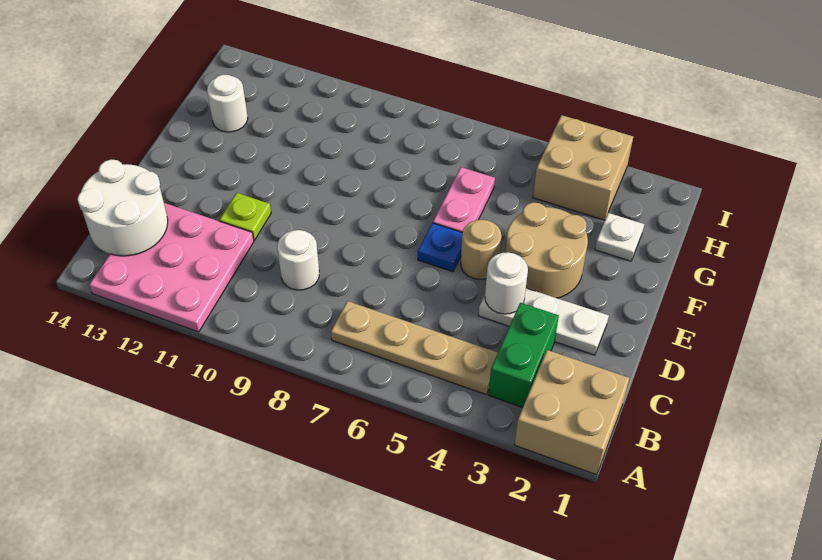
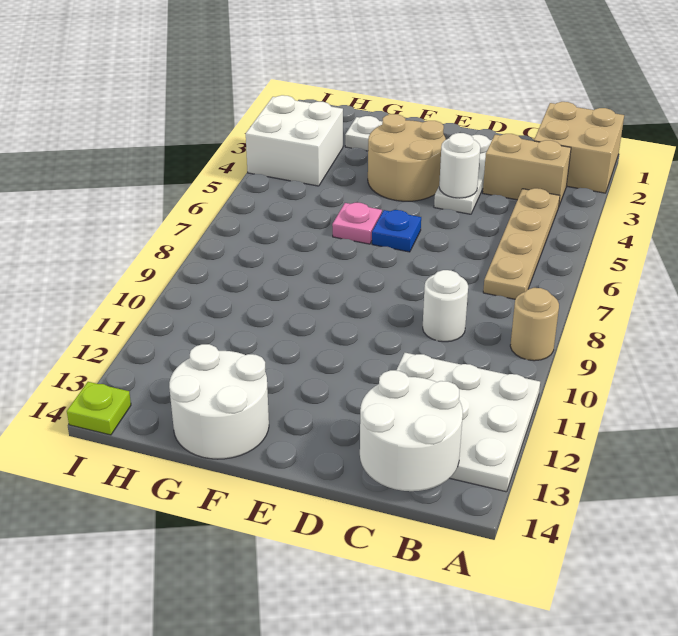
pink 3x3 plate [89,203,254,332] -> white 3x3 plate [396,353,540,492]
green 1x2 brick [488,303,559,407] -> tan 1x2 brick [483,134,571,205]
lime 1x1 plate [219,193,271,240] -> lime 1x1 plate moved to [67,382,131,435]
tan 1x1 round brick [461,220,501,279] -> tan 1x1 round brick moved to [510,288,559,361]
pink 1x2 plate [433,167,495,233] -> pink 1x1 plate [332,203,382,244]
white 1x1 round brick [207,74,248,132] -> white 2x2 round brick [169,344,269,459]
tan 2x2 brick [533,115,633,220] -> white 2x2 brick [246,95,343,186]

